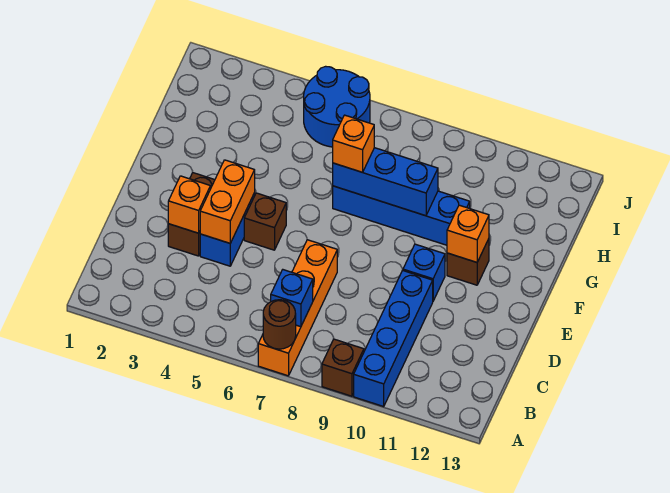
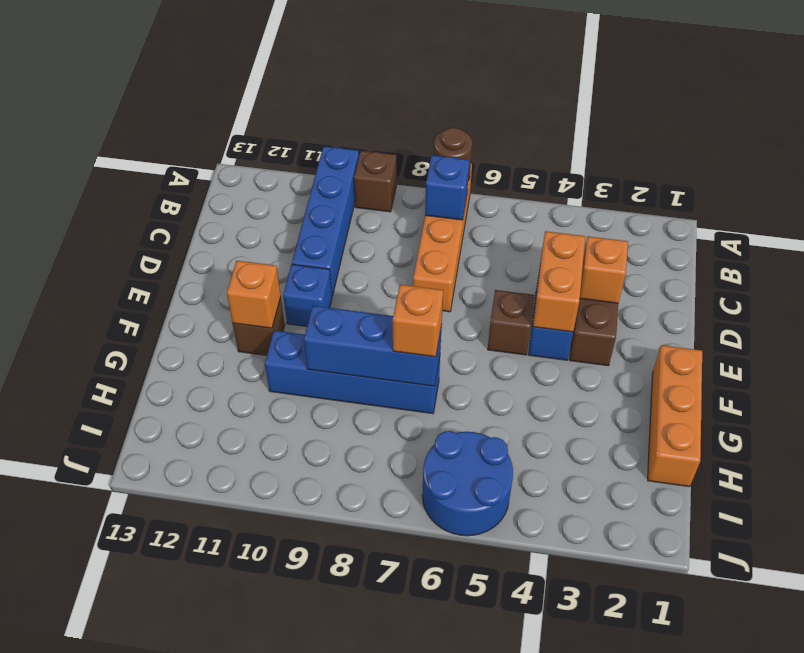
none -> orange 1x3 brick [648,345,702,487]

